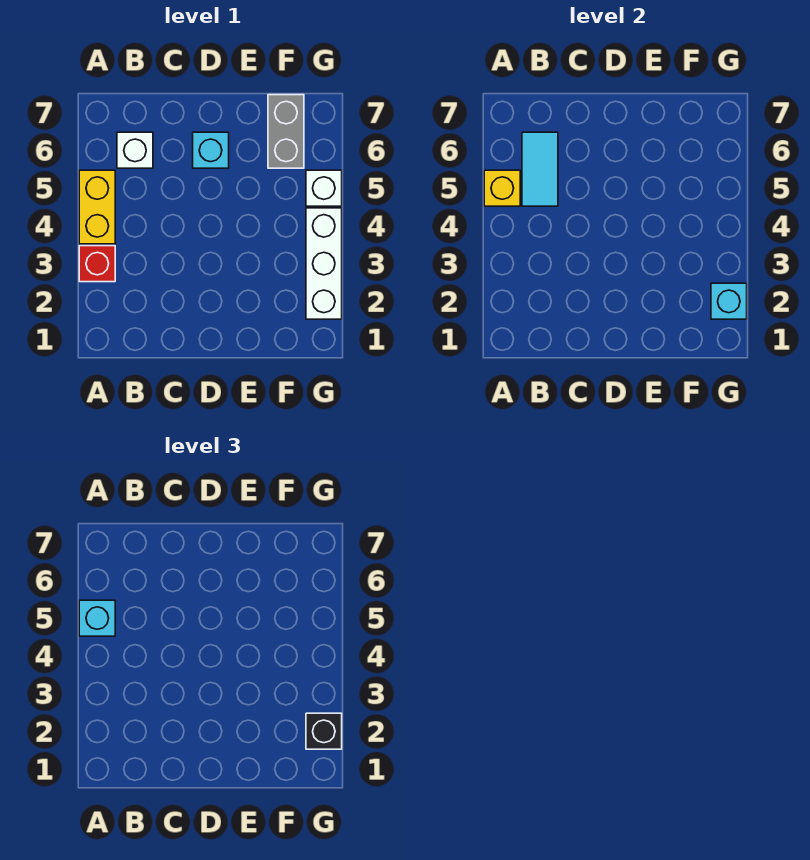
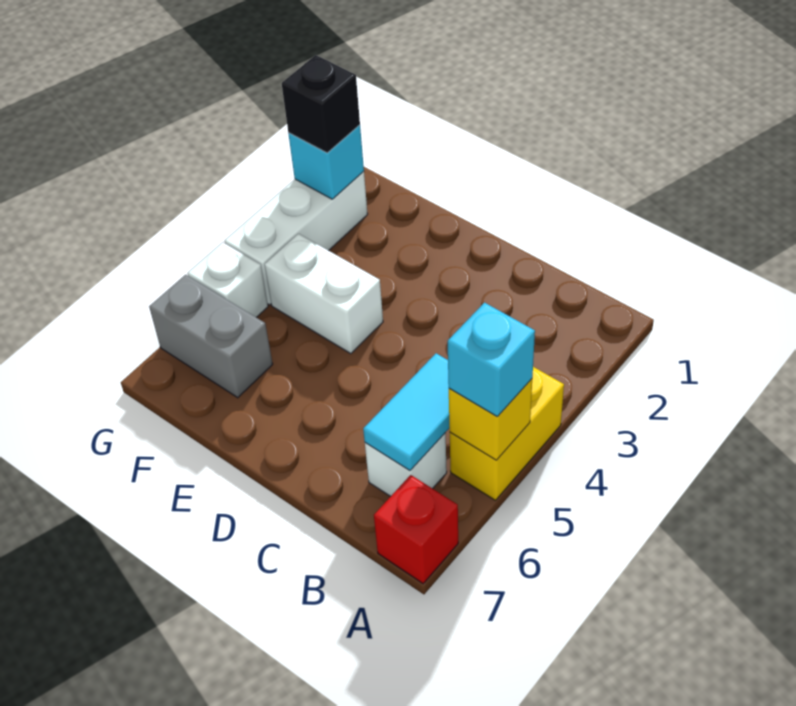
red 1x1 brick [79,246,115,282] -> red 1x1 brick moved to [374,475,458,584]
cyan 1x1 brick [193,132,229,168] -> none
none -> white 1x2 brick [265,234,383,354]
grey 1x2 brick [268,95,304,168] -> grey 1x2 brick turned to [149,275,273,398]

